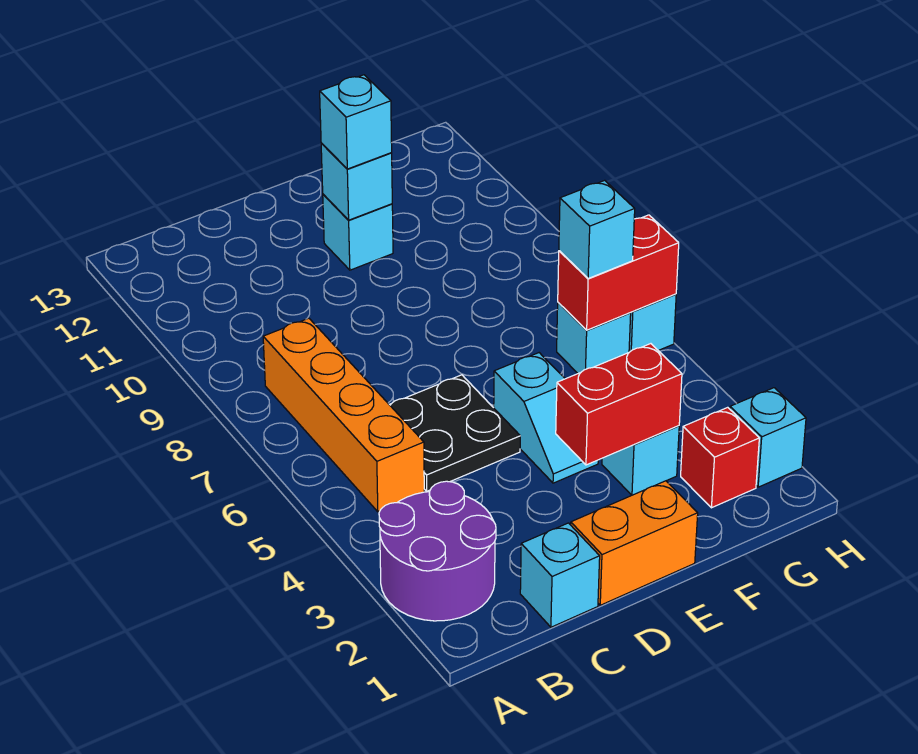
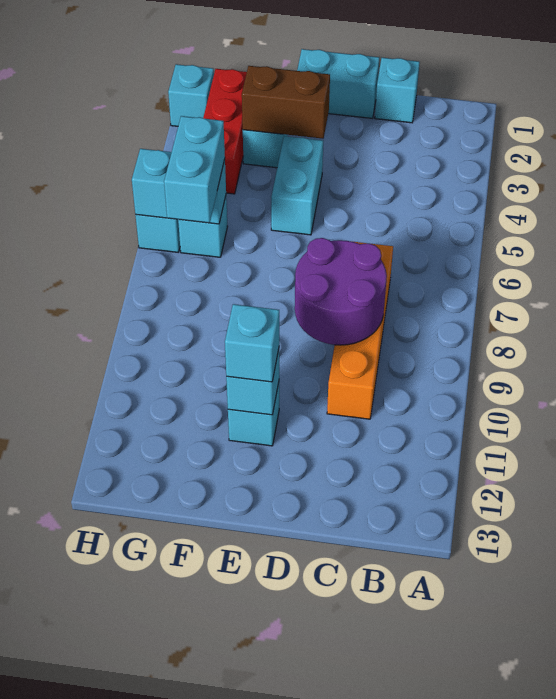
purple 2x2 round brick [379,481,496,621] -> purple 2x2 round brick moved to [295,238,387,345]
orange 1x4 brick [263,318,424,512] -> orange 1x4 brick moved to [327,242,393,419]
black 2x2 plate [389,375,520,491] -> none
orange 1x2 brick [571,481,698,605] -> cyan 1x2 brick [297,49,379,118]
red 1x2 brick [556,344,682,465] -> brown 1x2 brick [242,66,330,139]
cyan 1x2 slope [494,353,598,483] -> cyan 1x2 brick [271,136,323,235]
red 1x1 brick [681,407,759,508] -> red 1x3 brick [203,69,247,194]
red 1x2 brick [558,215,679,330] -> cyan 1x2 brick [132,149,226,224]
cyan 1x1 brick [559,180,635,278] -> cyan 1x2 brick [164,116,225,223]

